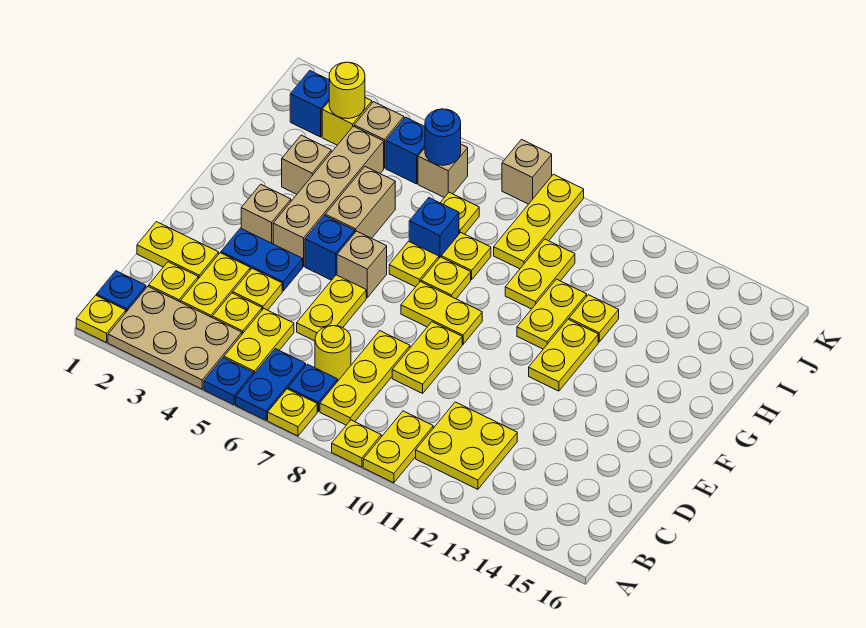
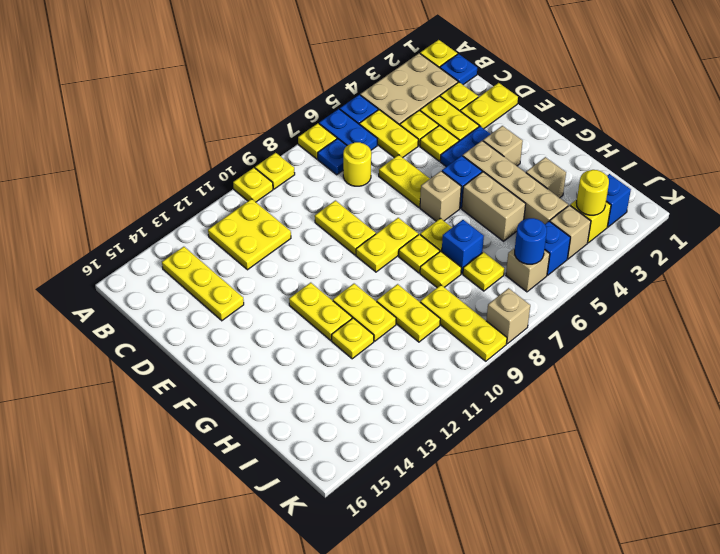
yellow 1x2 plate [363,411,433,483] -> yellow 1x1 plate [233,168,273,202]
yellow 1x3 plate [320,331,410,425] -> yellow 1x3 plate moved to [162,247,244,321]

